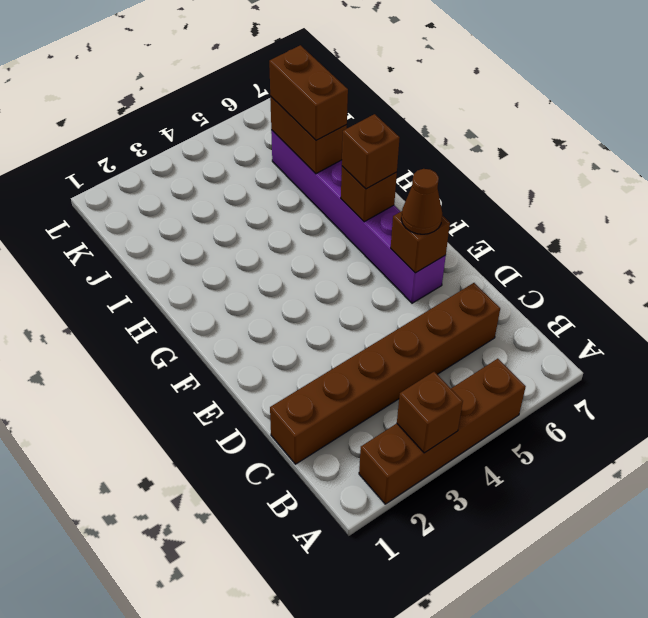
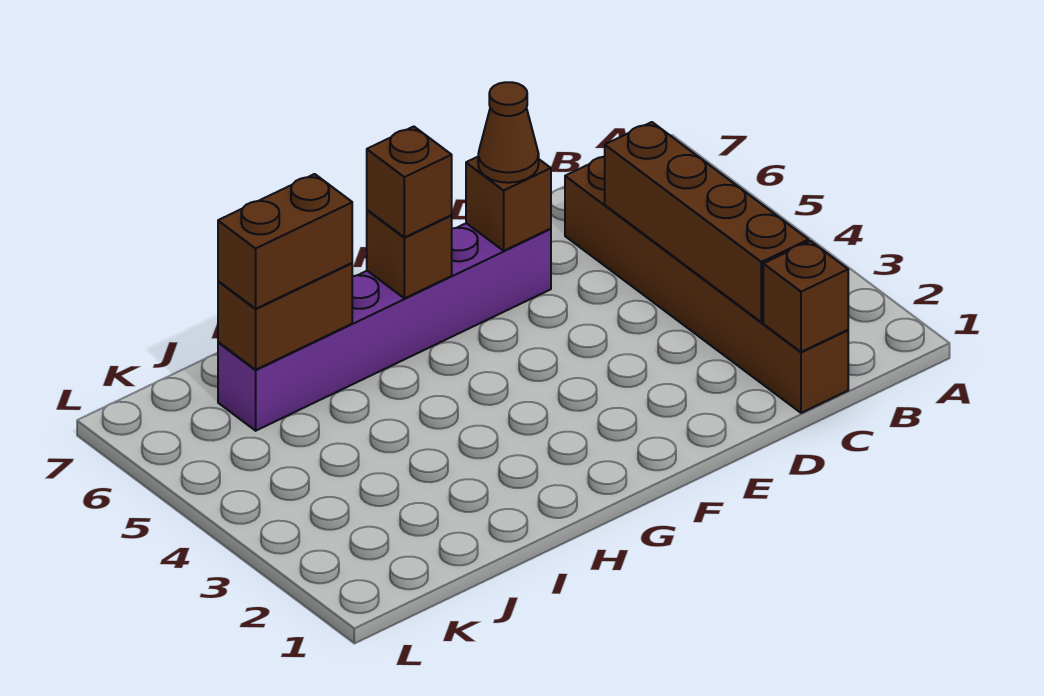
brown 1x4 brick [359,359,526,504] -> brown 1x4 brick moved to [605,122,809,322]
brown 1x1 brick [397,372,463,453] -> brown 1x1 brick moved to [763,241,848,352]

